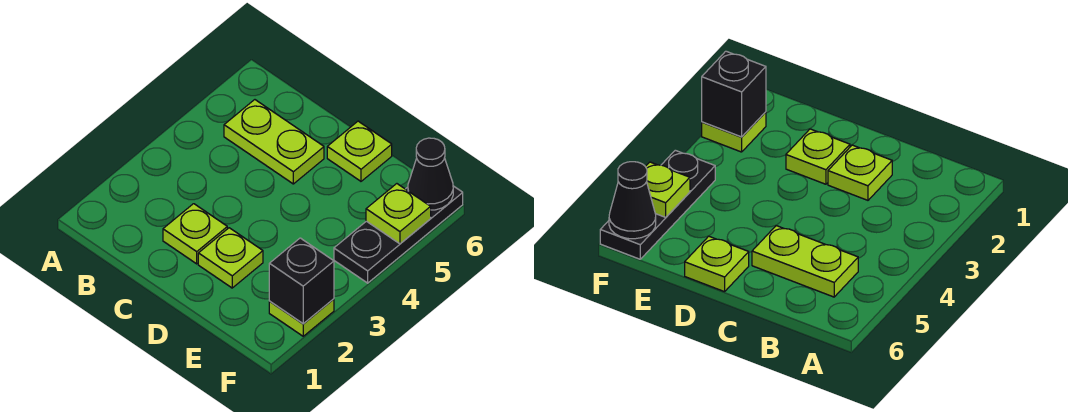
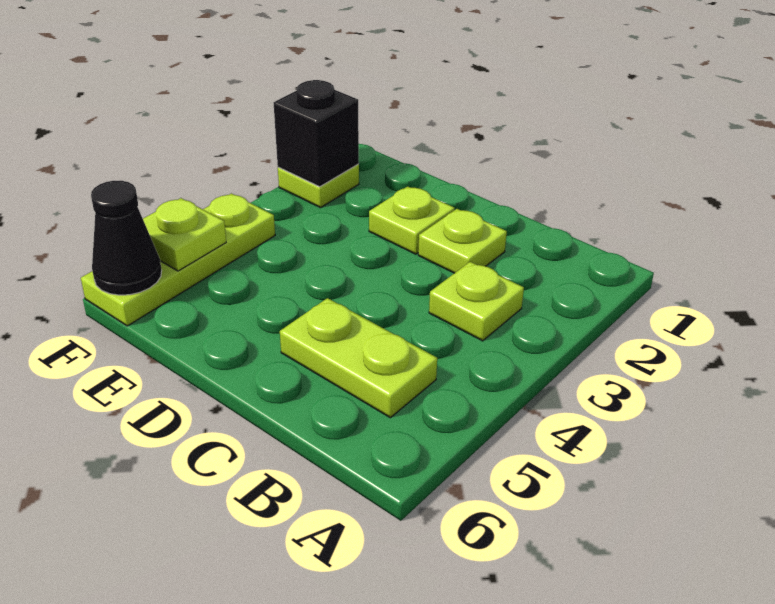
lime 1x1 plate [327,121,392,181] -> lime 1x1 plate moved to [429,262,524,341]
black 1x3 plate [334,186,463,283] -> lime 1x3 plate [81,193,275,326]

